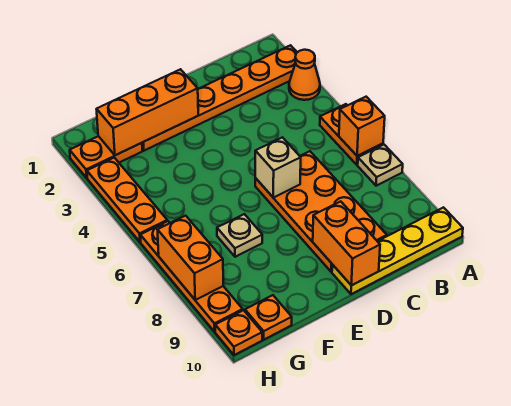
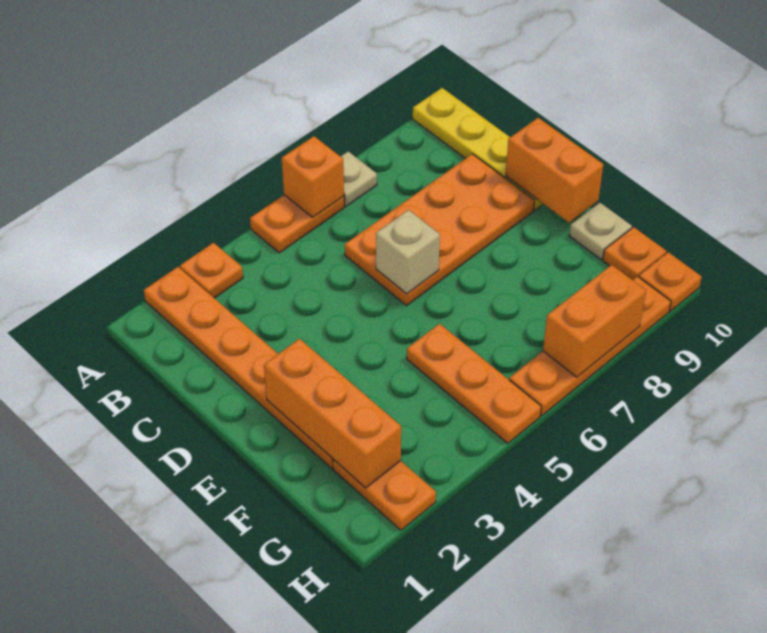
orange 1x1 cone [289,50,320,100] -> orange 1x1 plate [180,243,243,298]
orange 1x2 brick [313,201,380,285] -> orange 1x2 brick turned to [506,118,603,223]
tan 1x1 plate [217,214,262,257] -> tan 1x1 plate moved to [569,203,632,259]
orange 1x3 plate [87,158,167,242] -> orange 1x3 plate turned to [407,324,541,443]

